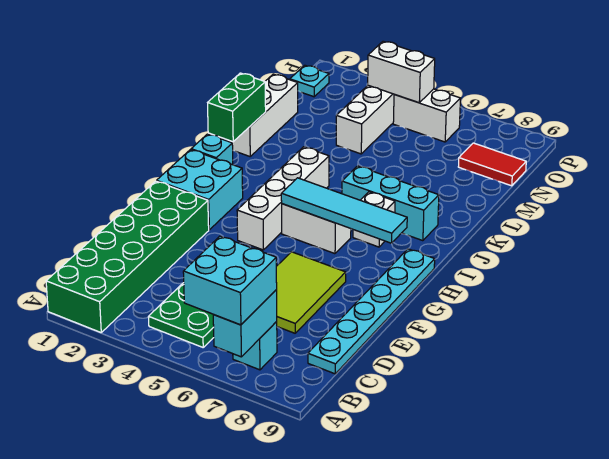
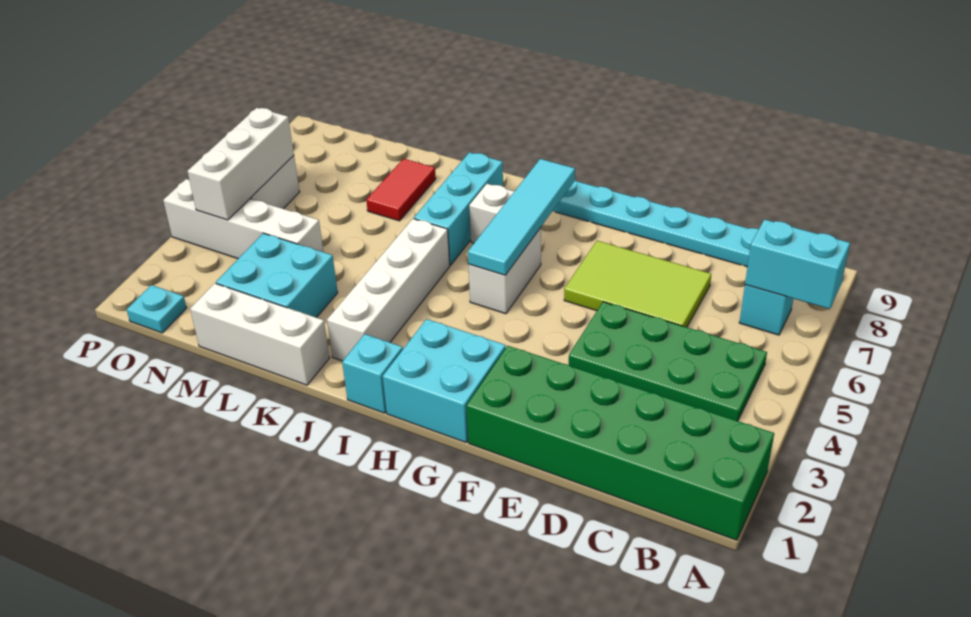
cyan 2x2 brick [183,236,277,325] -> cyan 2x2 brick moved to [216,233,338,318]
white 1x4 brick [237,147,329,250] -> white 1x4 brick turned to [327,219,450,361]
green 1x2 brick [208,73,266,142] -> none
red 1x2 tile [458,143,526,186] -> red 1x2 tile moved to [366,159,436,221]
white 1x2 brick [368,41,435,103] -> white 1x3 brick [188,108,294,220]

